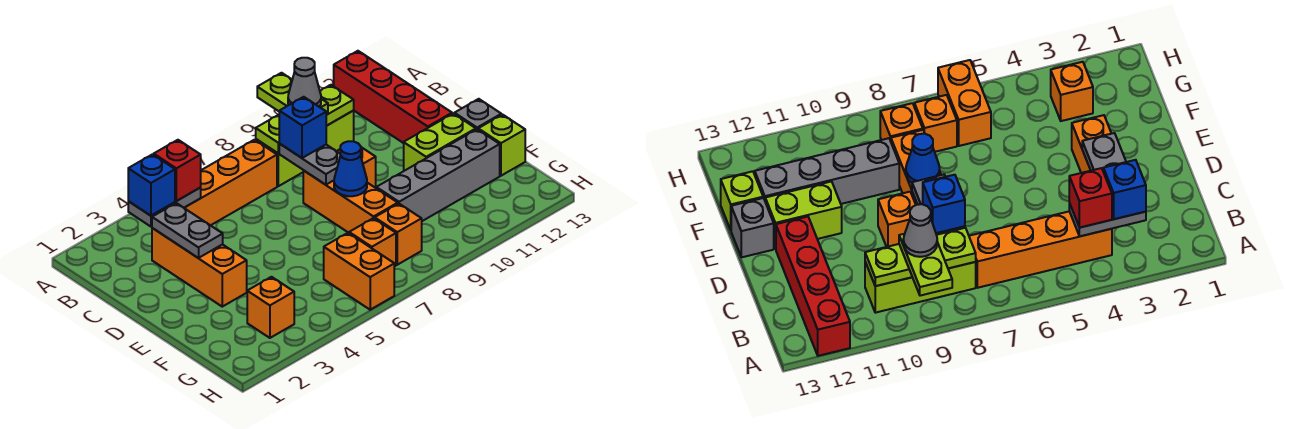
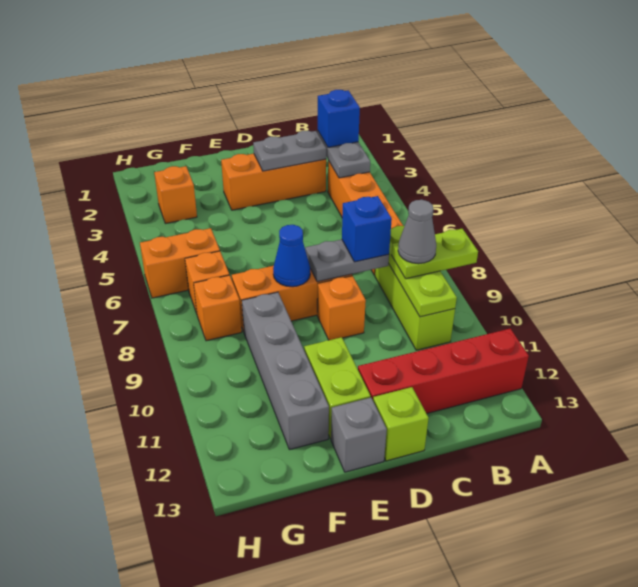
red 1x1 brick [154,140,201,201] -> none
lime 1x1 brick [478,115,525,176] -> lime 1x1 brick moved to [373,387,429,461]

